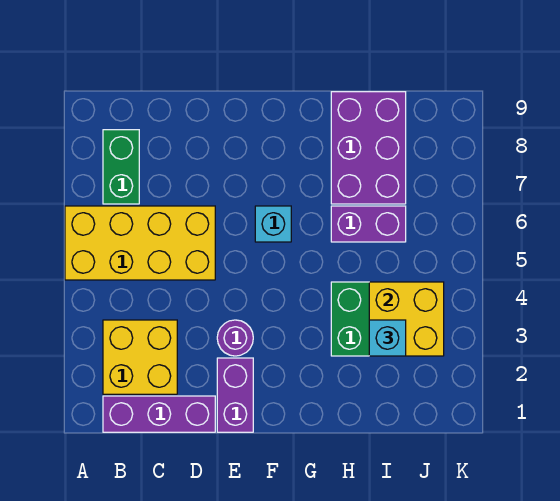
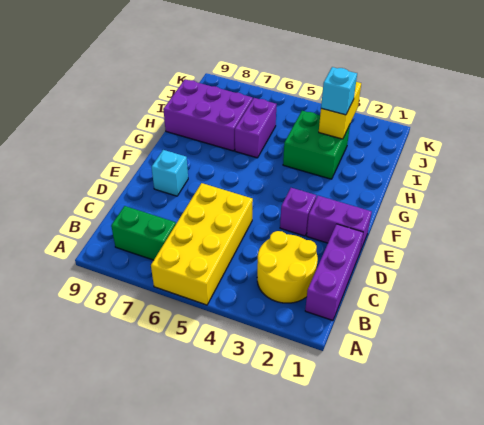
yellow 2x2 brick [103,320,177,394] -> yellow 2x2 round brick [257,231,318,303]
purple 1x1 round brick [217,320,253,356] -> purple 1x1 brick [280,188,316,236]
cyan 1x1 brick [255,206,291,242] -> cyan 1x1 brick moved to [152,150,188,196]
yellow 2x2 brick [369,282,444,356] -> yellow 1x2 brick [319,82,361,139]

